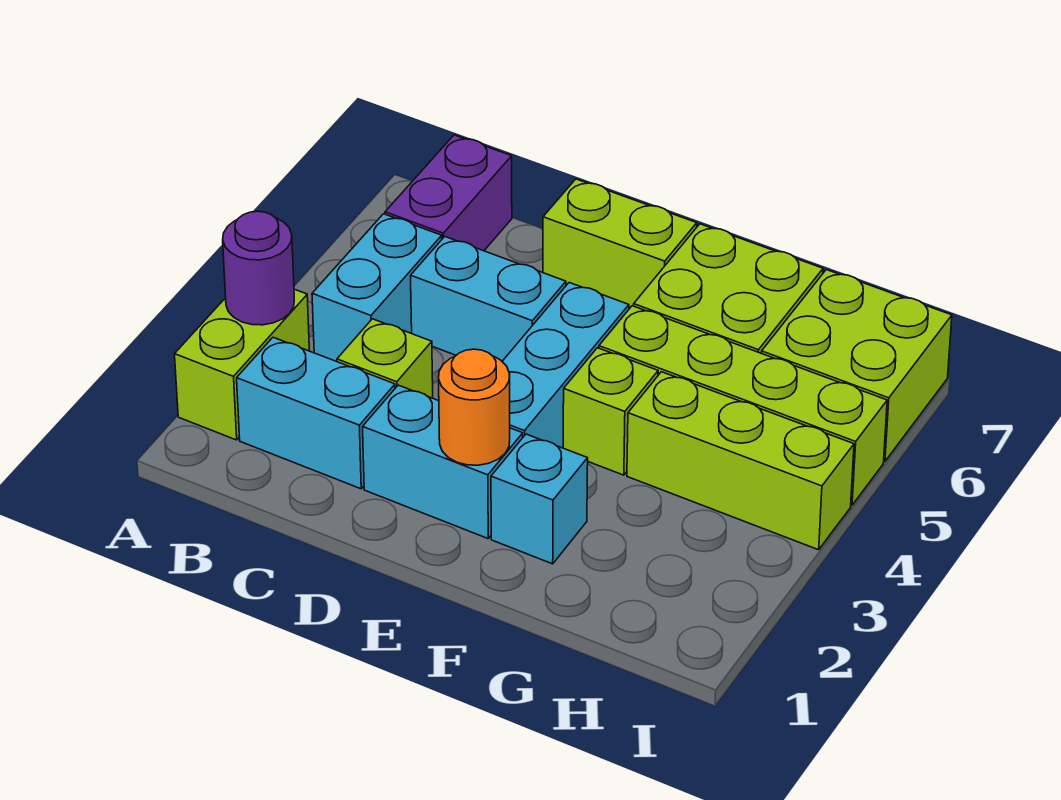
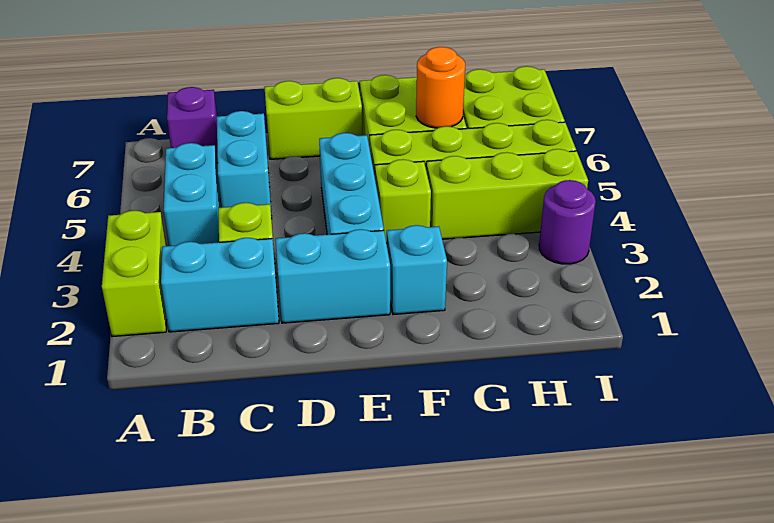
purple 1x1 round brick [223,211,294,325] -> purple 1x1 round brick moved to [539,180,596,264]
purple 1x2 brick [385,135,512,251] -> purple 1x1 brick [167,87,218,163]
cyan 1x2 brick [411,237,566,361] -> cyan 1x2 brick turned to [217,111,272,219]
orange 1x1 round brick [439,349,510,465] -> orange 1x1 round brick moved to [416,47,465,128]

